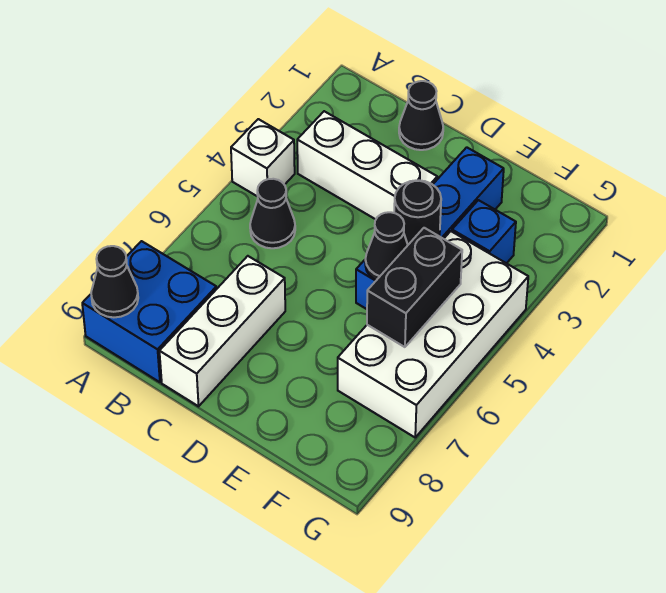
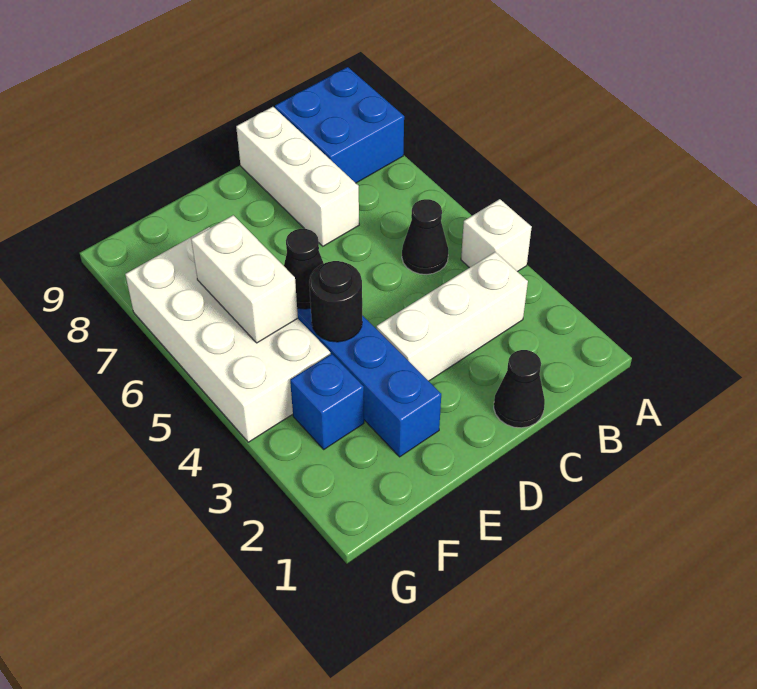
black 1x1 cone [91,246,138,317] -> none
black 1x2 brick [367,228,462,347] -> white 1x2 brick [191,215,298,343]

